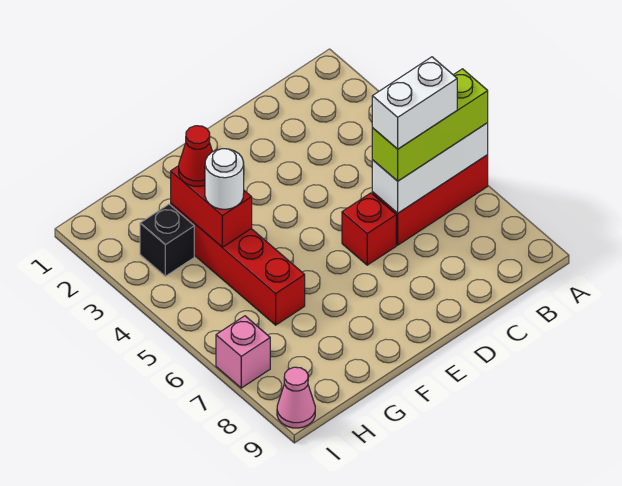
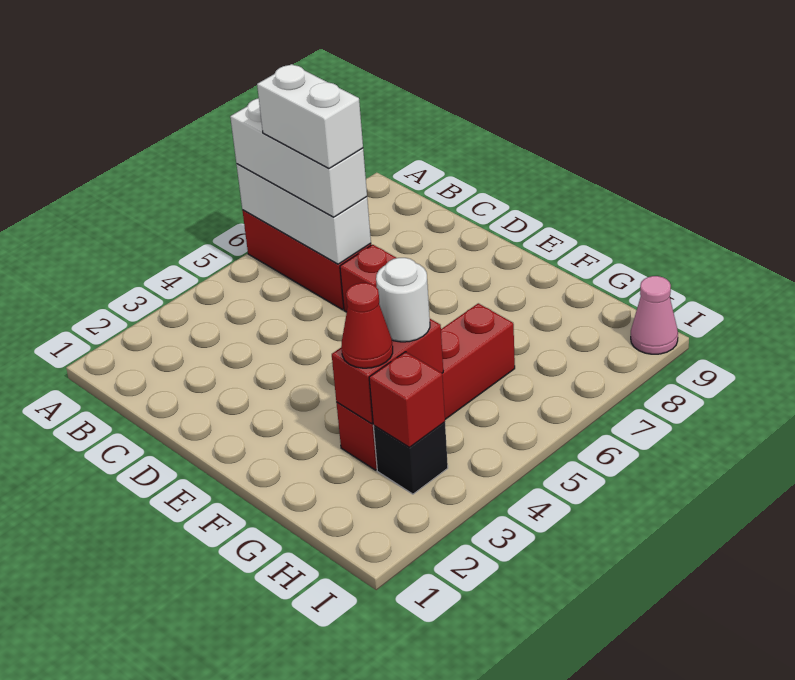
lime 1x3 brick [372,69,488,181] -> white 1x3 brick [230,98,367,217]
none -> red 1x1 brick [369,352,445,447]
pink 1x1 brick [216,316,270,388] -> none

